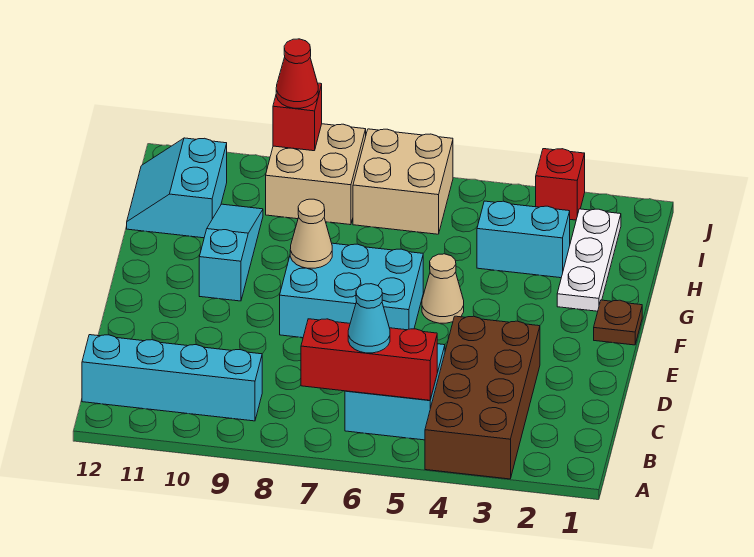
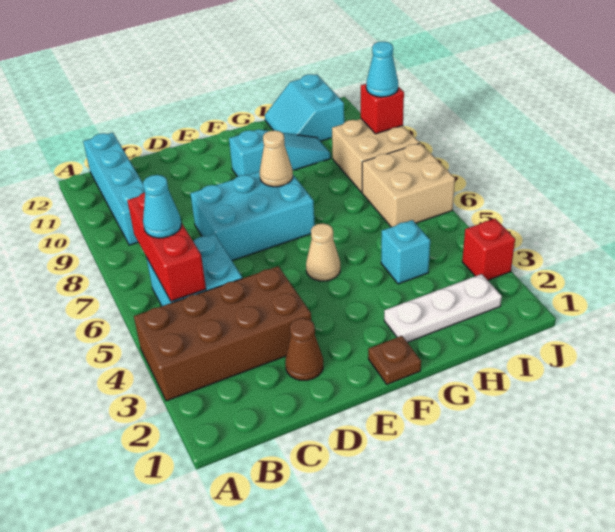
none -> brown 1x1 cone [285,318,323,380]
cyan 2x3 brick [280,243,423,338] -> cyan 2x3 brick turned to [190,172,315,260]
cyan 1x2 brick [477,201,570,278] -> cyan 1x1 brick [381,220,430,284]
cyan 2x2 slope [127,138,227,238] -> cyan 2x2 slope turned to [265,74,344,141]
red 1x1 cone [276,39,318,108] -> cyan 1x1 cone [366,42,398,97]

